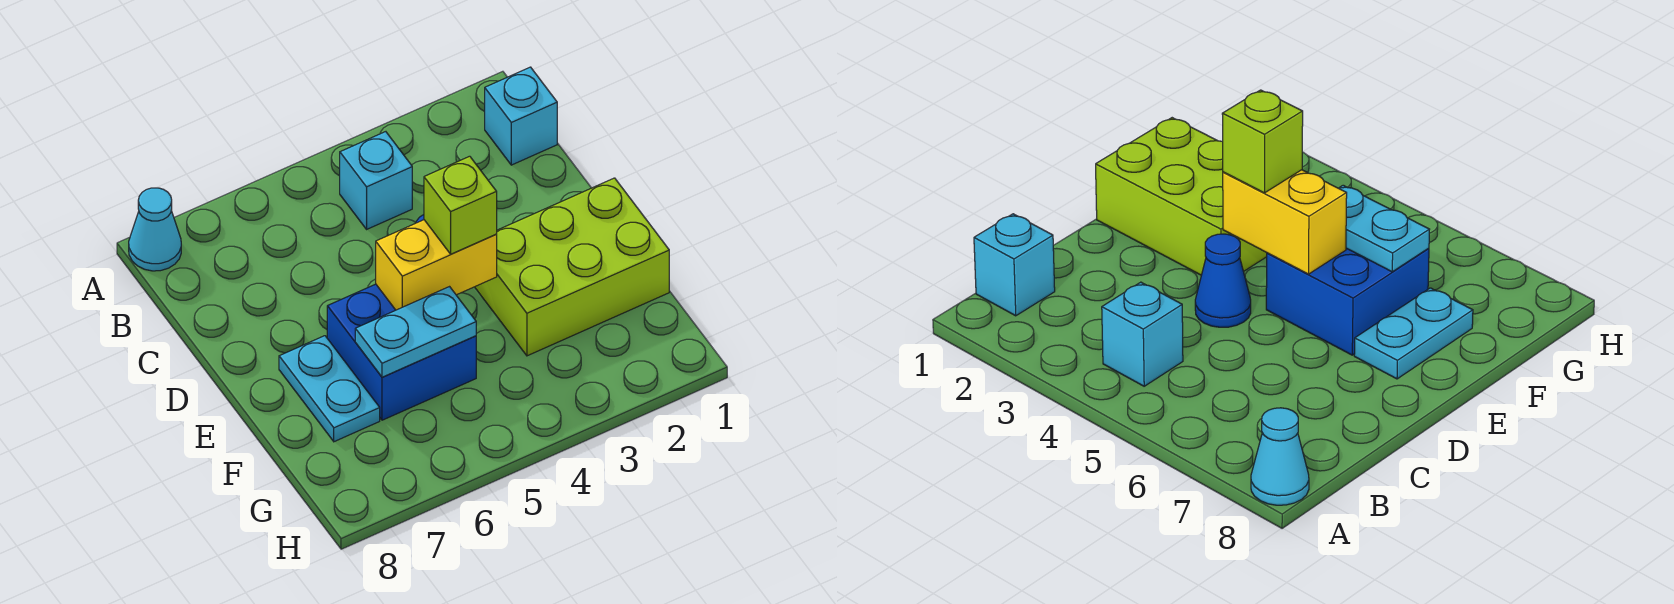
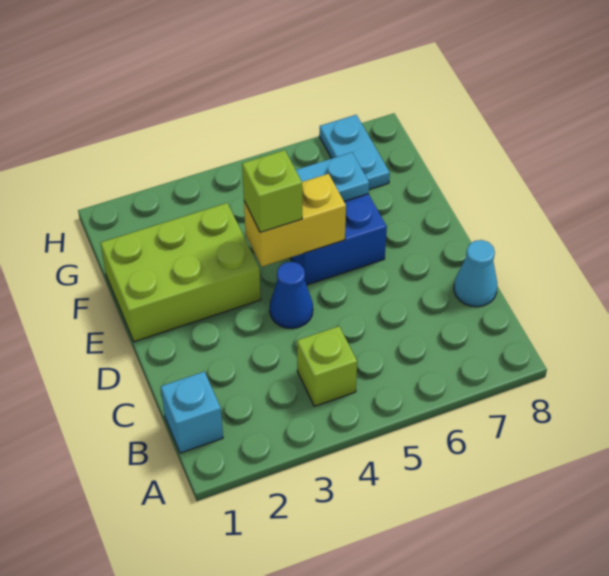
cyan 1x1 cone [129,188,181,271] -> cyan 1x1 cone moved to [454,240,497,307]
cyan 1x1 brick [340,132,412,229] -> lime 1x1 brick [297,326,357,406]
cyan 1x2 plate [279,336,380,442] -> cyan 1x2 plate moved to [319,115,390,190]

